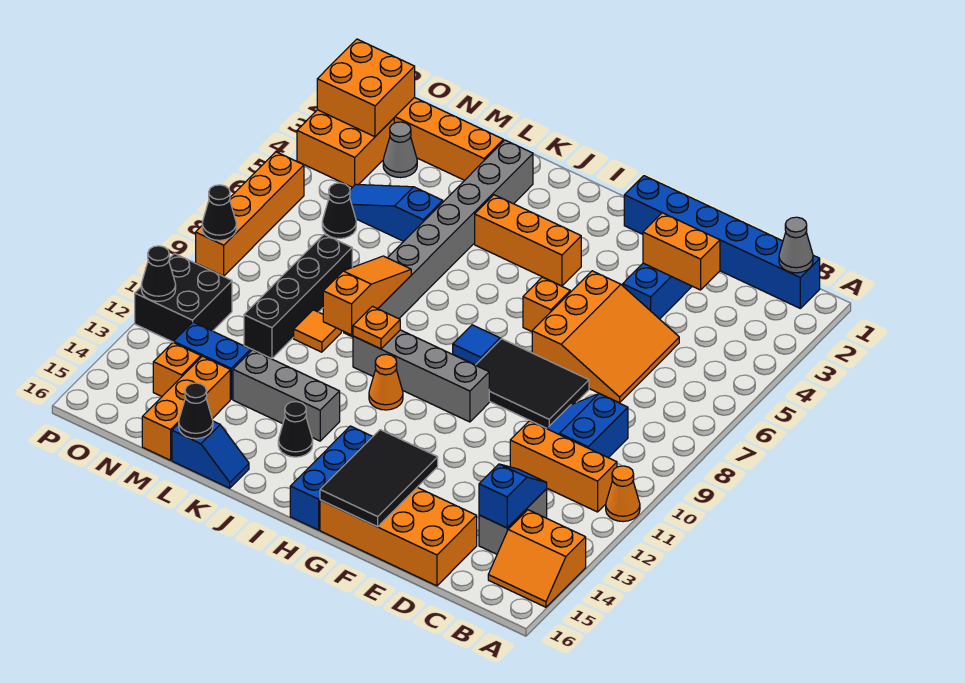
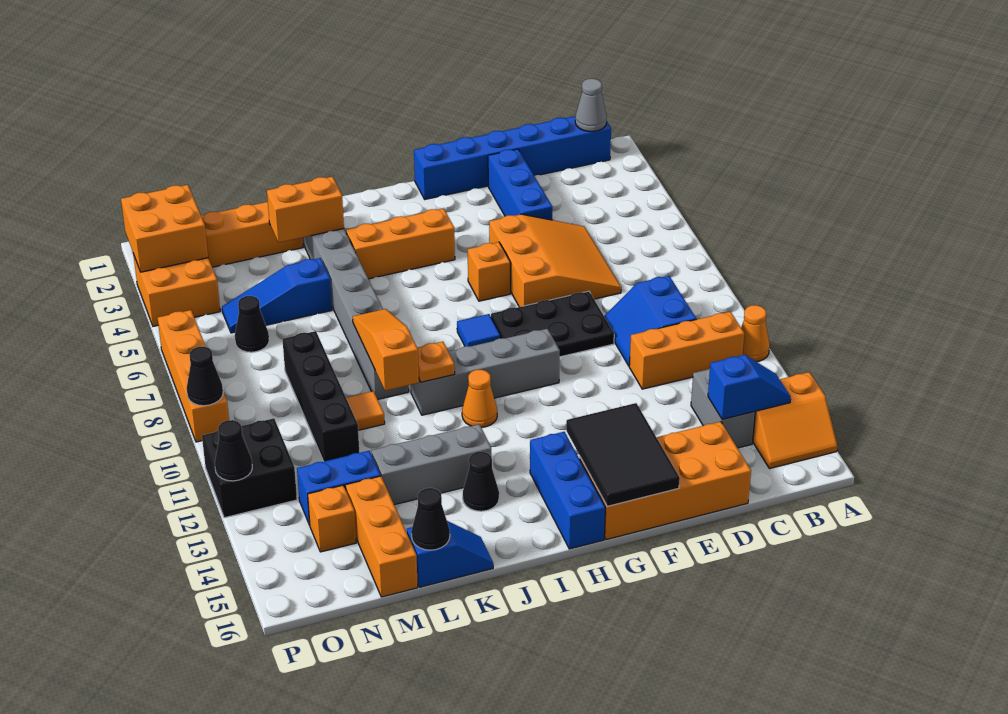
blue 1x2 slope [479,464,547,528] -> blue 1x2 slope turned to [708,355,791,419]
orange 1x2 brick [643,213,720,290] -> orange 1x2 brick moved to [267,177,344,243]
black 2x3 tile [476,339,589,428] -> black 2x3 plate [491,291,614,357]
grey 1x1 cone [383,122,417,178] -> none

